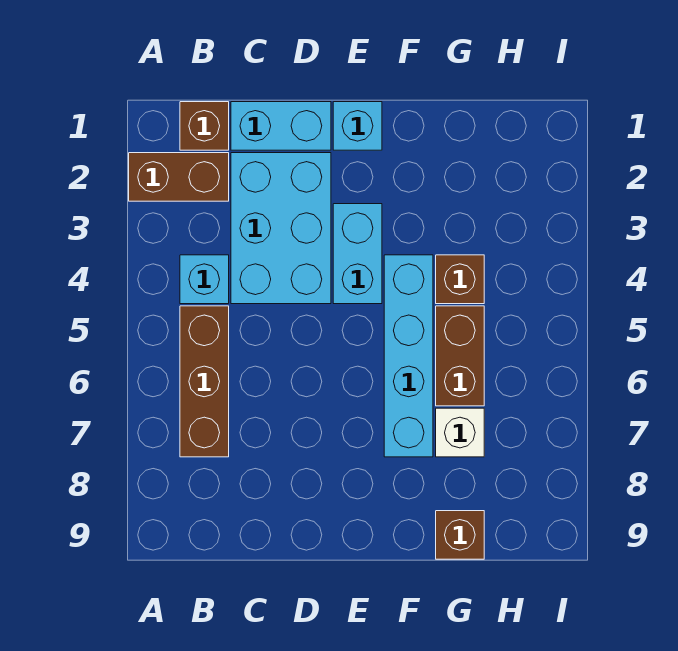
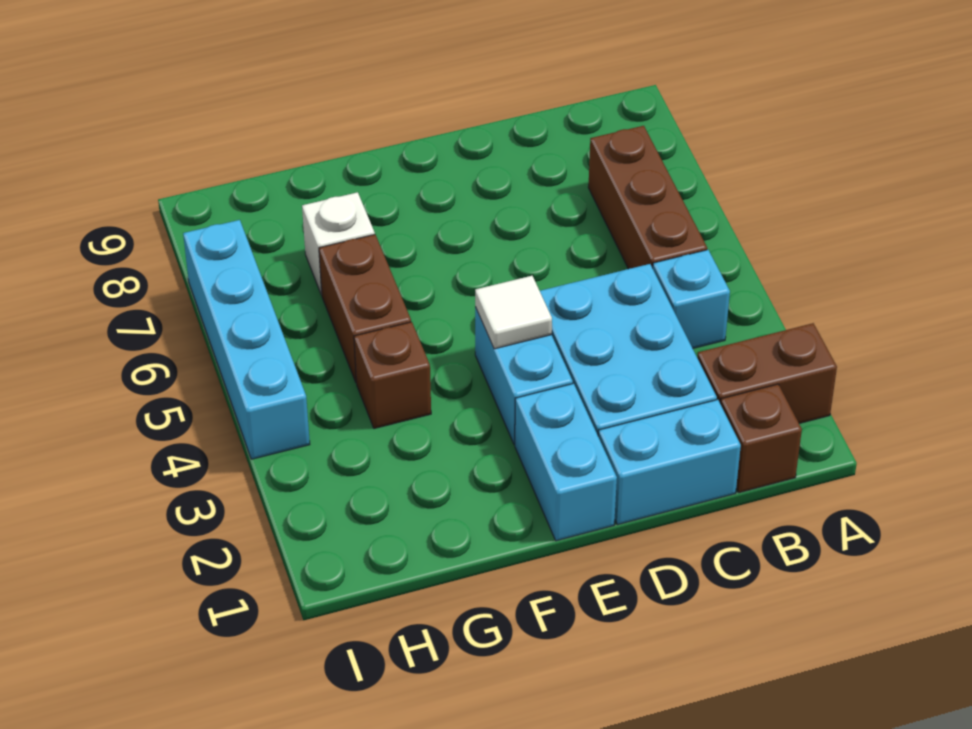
cyan 1x1 brick [333,102,382,150] -> cyan 1x2 brick [515,384,617,541]
none -> white 1x1 tile [475,276,552,349]
cyan 1x4 brick [384,255,433,457] -> cyan 1x4 brick moved to [183,220,310,459]
brown 1x1 brick [436,511,484,559] -> none

